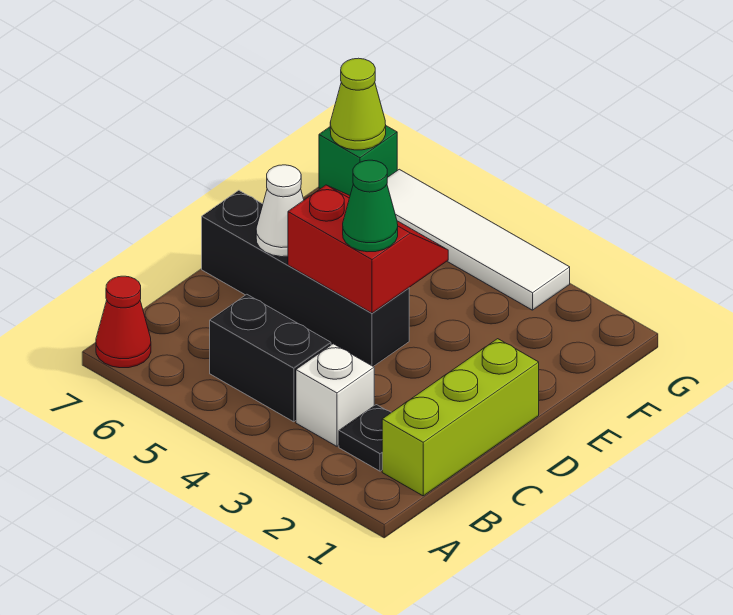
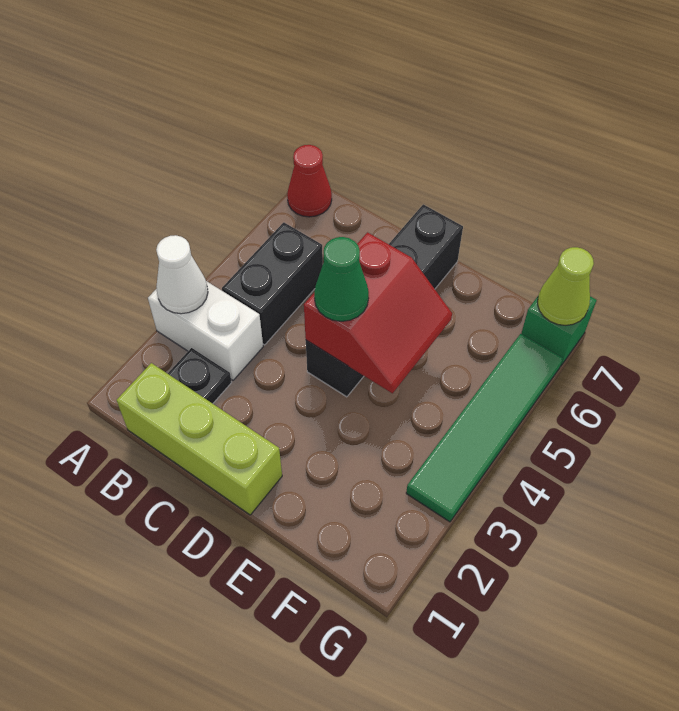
white 1x1 brick [296,344,374,446] -> white 1x2 brick [148,281,263,380]
white 1x1 cone [256,165,304,257] -> white 1x1 cone moved to [156,235,208,314]
white 1x4 tile [387,169,570,310] -> green 1x4 tile [406,334,563,522]

